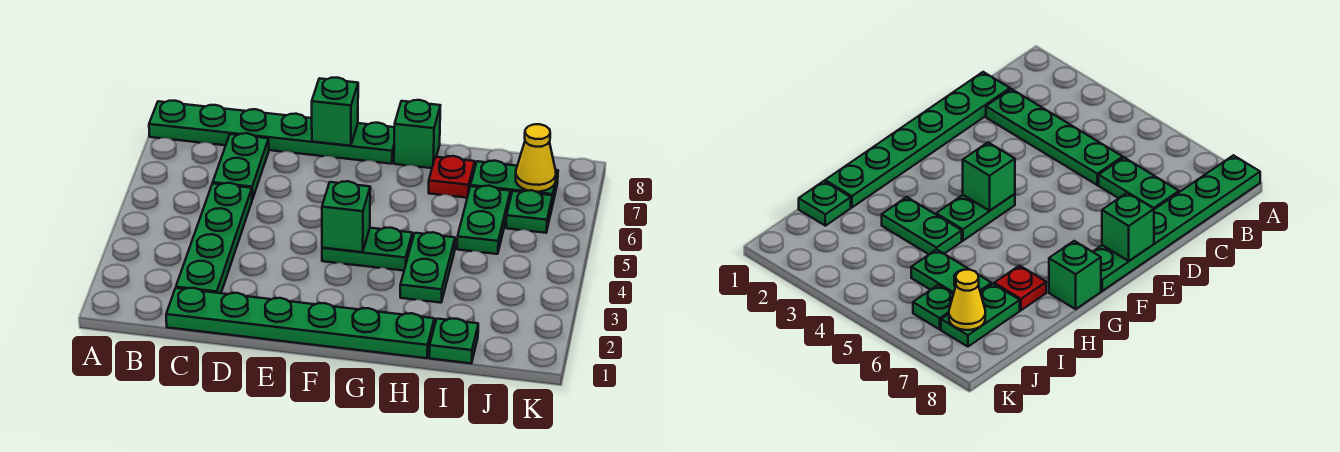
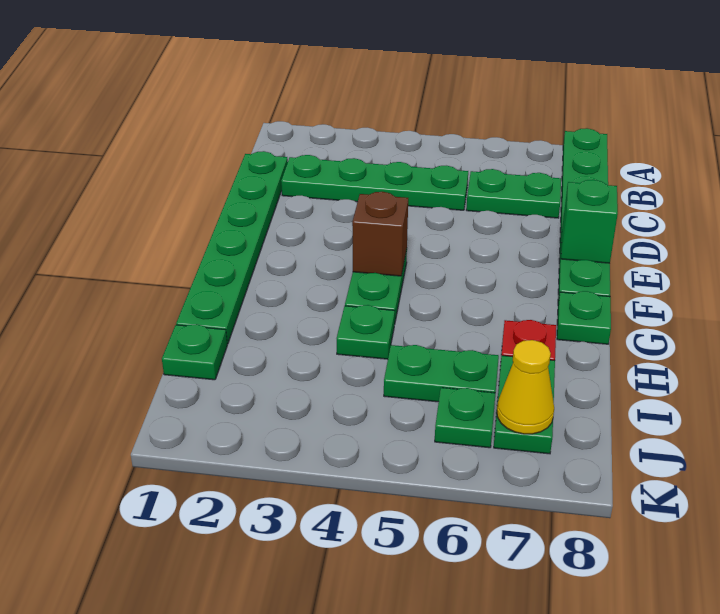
green 1x1 brick [322,181,370,252] -> brown 1x1 brick [352,192,408,276]
green 1x1 brick [394,100,440,168] -> green 1x1 plate [557,291,611,344]
green 1x2 plate [400,232,455,303] -> green 1x1 plate [337,305,395,359]

